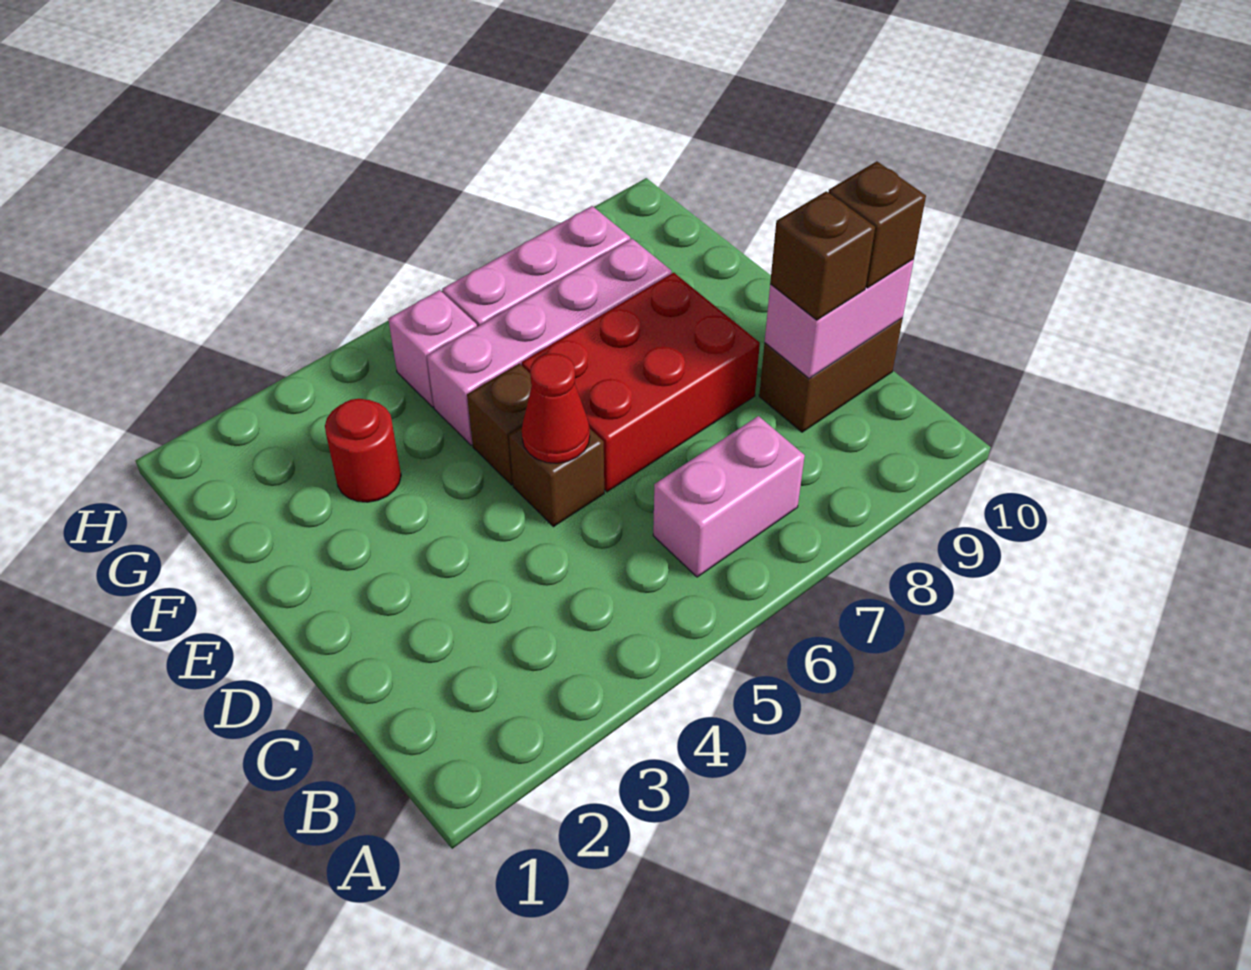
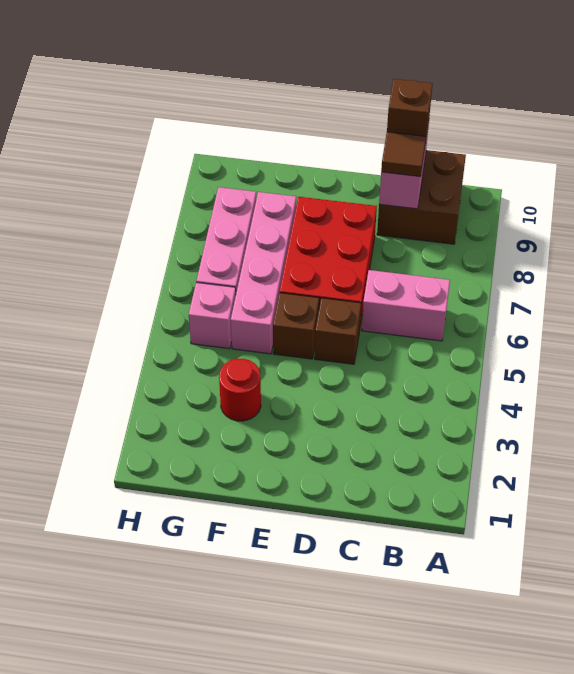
pink 1x2 brick [653,416,805,577] -> pink 1x2 brick turned to [362,270,450,341]
brown 1x2 brick [759,318,903,432] -> brown 2x2 brick [377,150,466,244]
brown 1x1 brick [770,191,875,320] -> brown 1x1 tile [381,132,426,177]
red 1x1 cone [522,353,590,463] -> none

